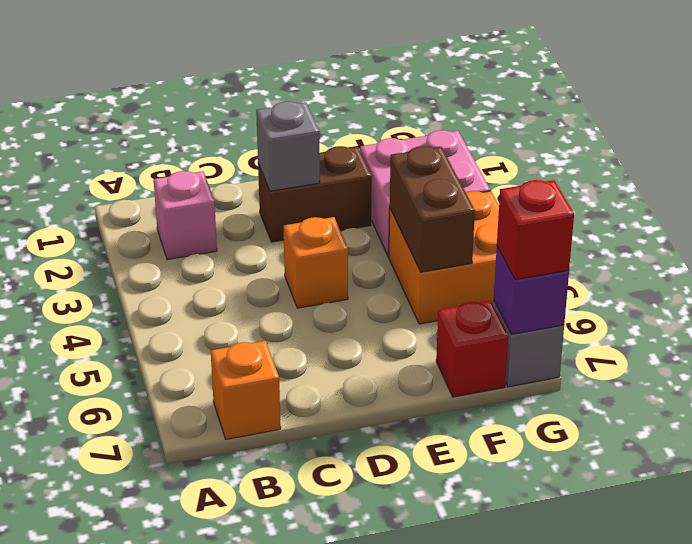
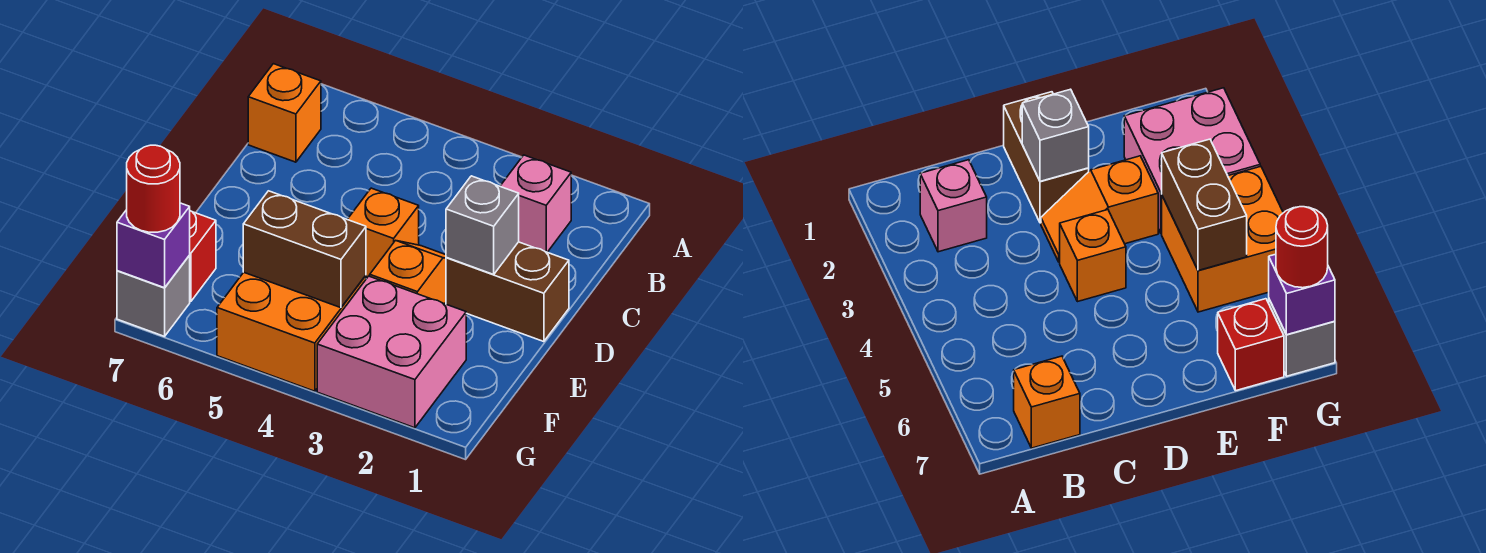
brown 1x2 brick [258,146,372,242] -> brown 1x2 brick turned to [446,242,569,342]
none -> orange 1x2 slope [370,240,446,304]
red 1x1 brick [497,180,574,280] -> red 1x1 round brick [127,145,180,232]

